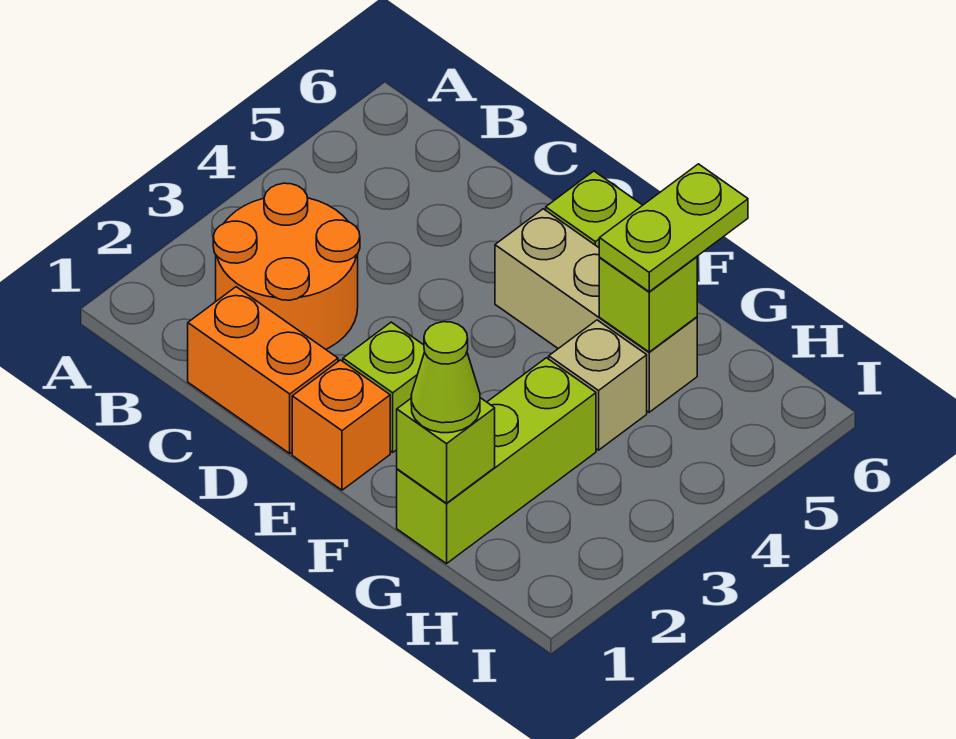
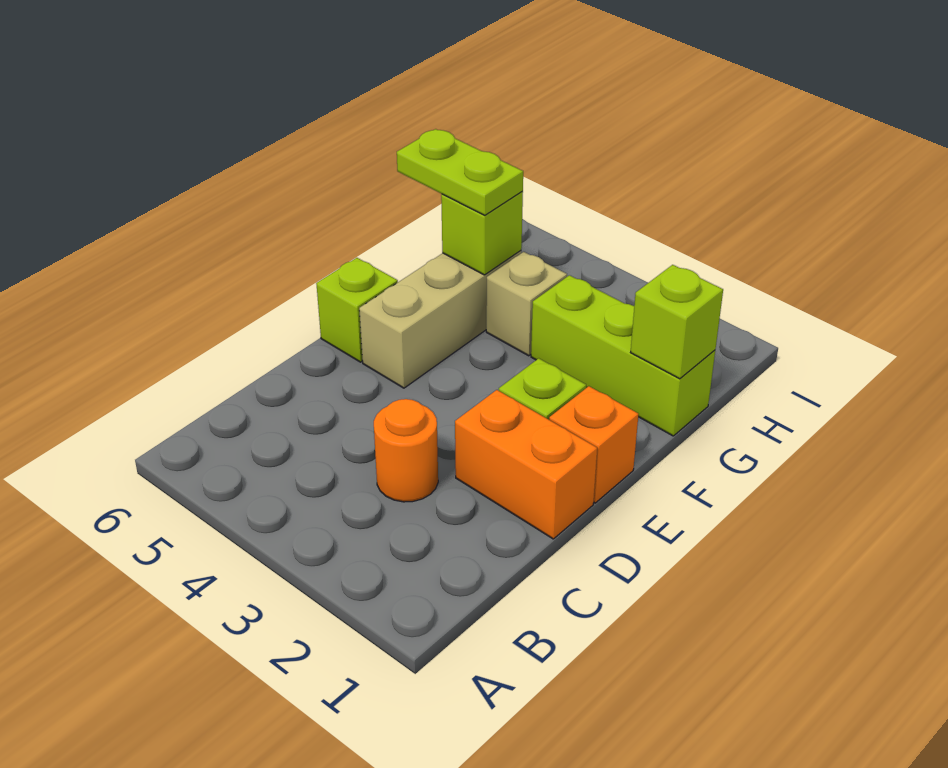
orange 2x2 round brick [213,183,360,349] -> orange 1x1 round brick [374,399,438,502]
orange 1x2 brick [188,287,338,453] -> orange 1x2 brick turned to [455,390,597,539]
lime 1x1 cone [411,322,480,433] -> none

